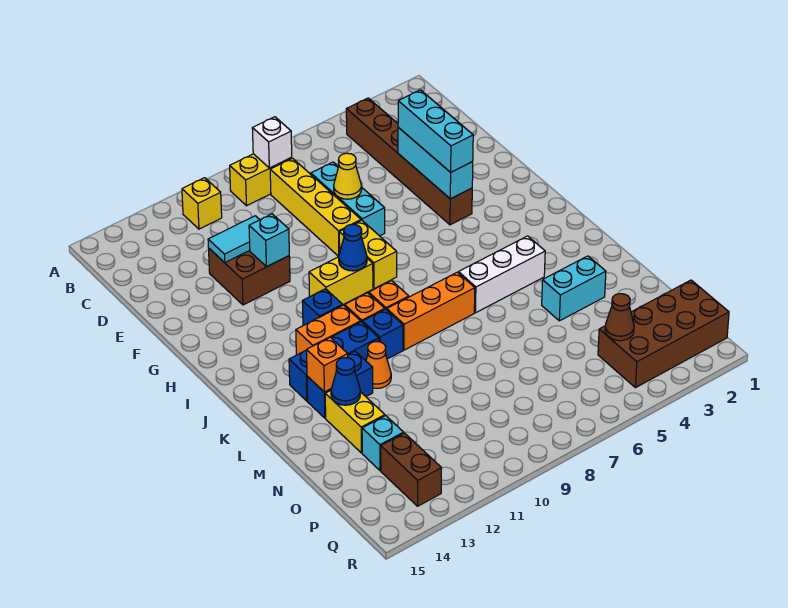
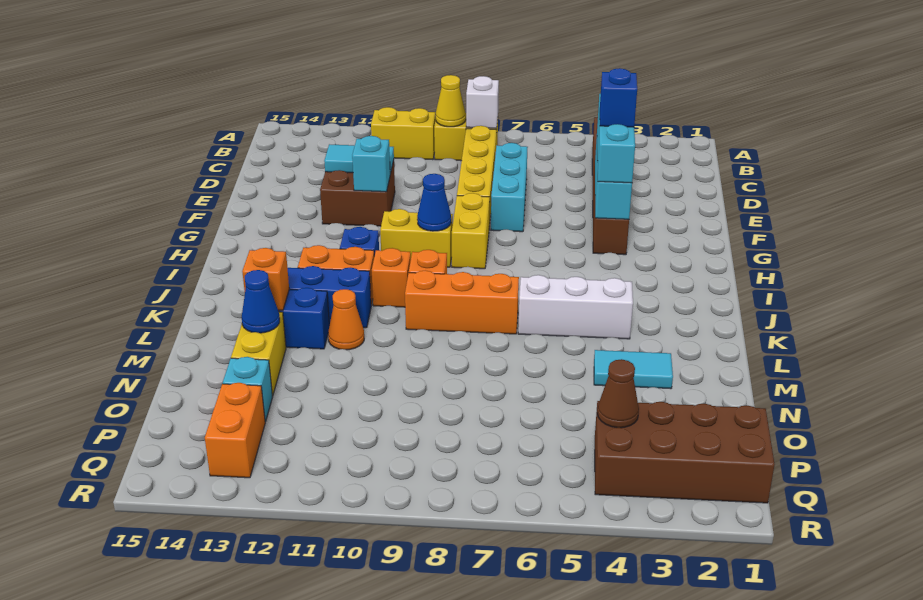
yellow 1x1 brick [182,178,222,229] -> yellow 1x2 brick [371,107,436,160]
yellow 1x1 cone [334,153,362,199] -> yellow 1x1 cone moved to [436,75,466,127]
blue 1x1 brick [363,309,403,359] -> blue 1x1 brick moved to [600,68,637,127]
cyan 1x2 brick [542,256,606,321] -> cyan 1x2 tile [594,350,673,389]
brown 1x2 brick [381,433,441,506] -> orange 1x2 brick [205,383,265,478]

